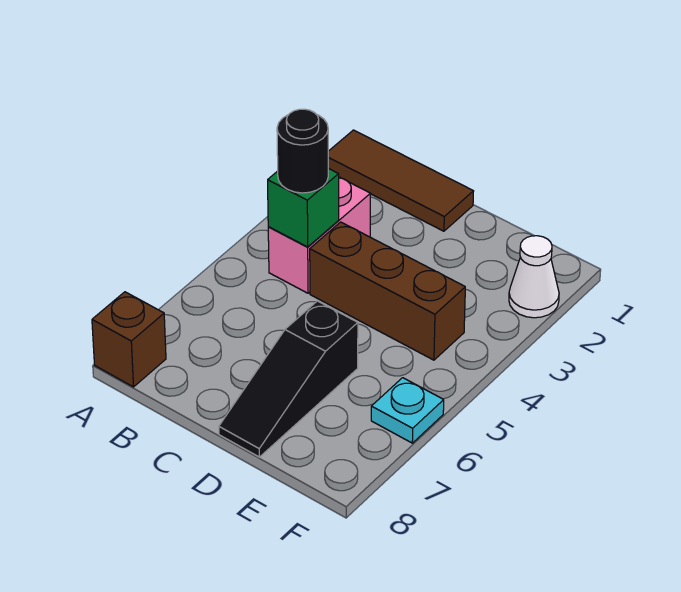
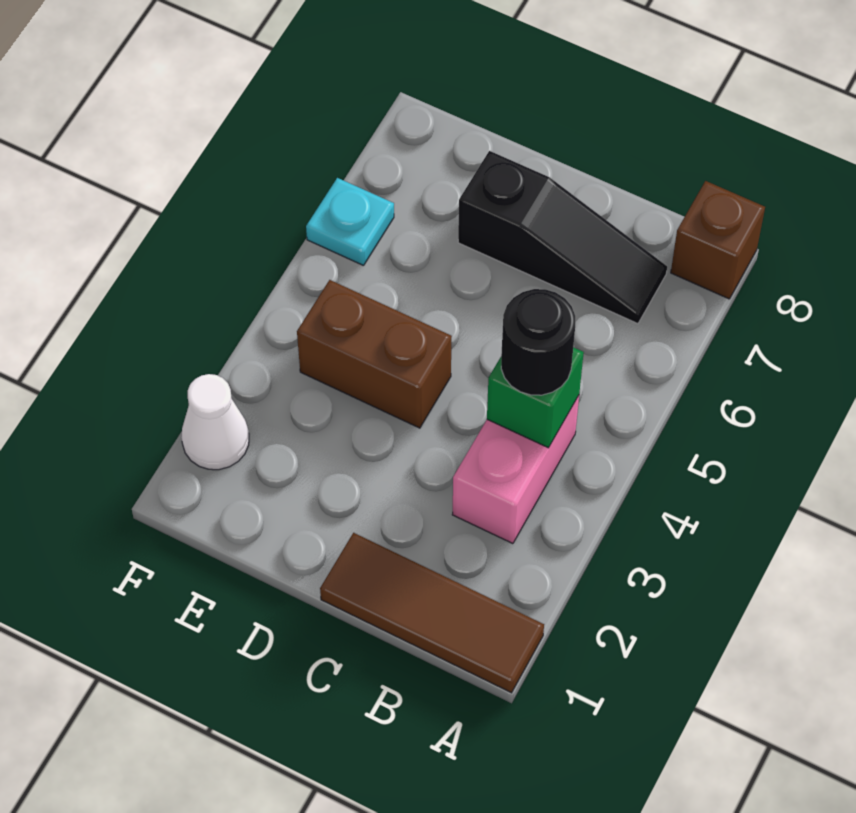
brown 1x3 brick [310,222,465,360] -> brown 1x2 brick [297,280,452,428]
black 1x3 slope [219,301,358,457] -> black 1x3 slope turned to [458,151,667,324]

